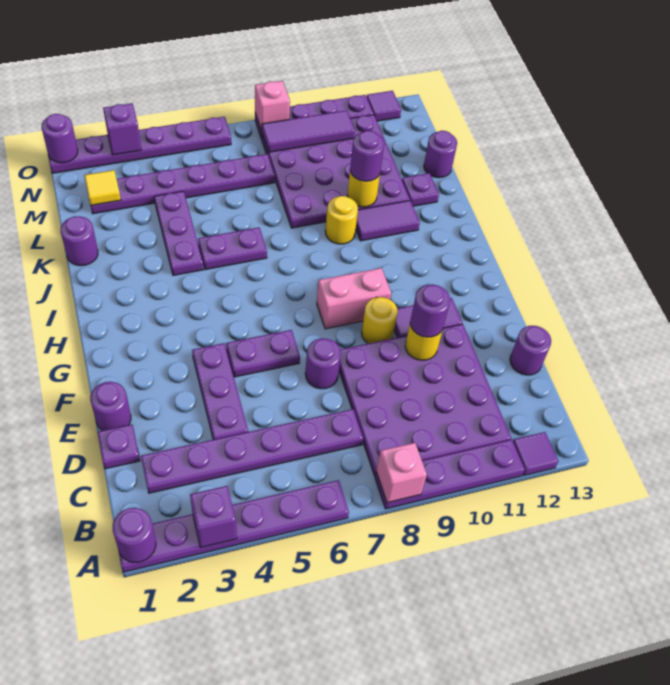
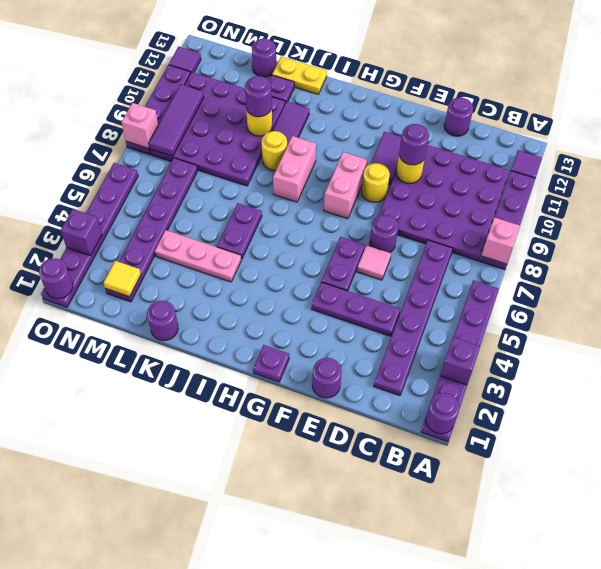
purple 1x1 plate [98,424,140,469] -> purple 1x1 plate moved to [253,345,289,382]
none -> pink 1x1 tile [357,245,391,280]
none -> pink 1x2 brick [273,136,316,202]
purple 1x3 plate [154,191,204,275] -> pink 1x3 plate [155,230,241,282]
none -> yellow 1x2 plate [272,57,327,94]

